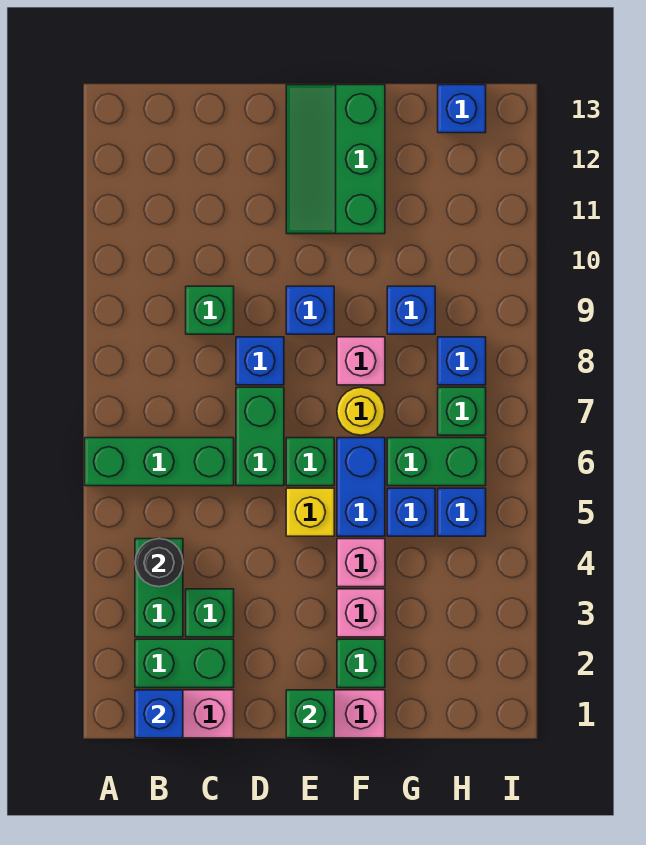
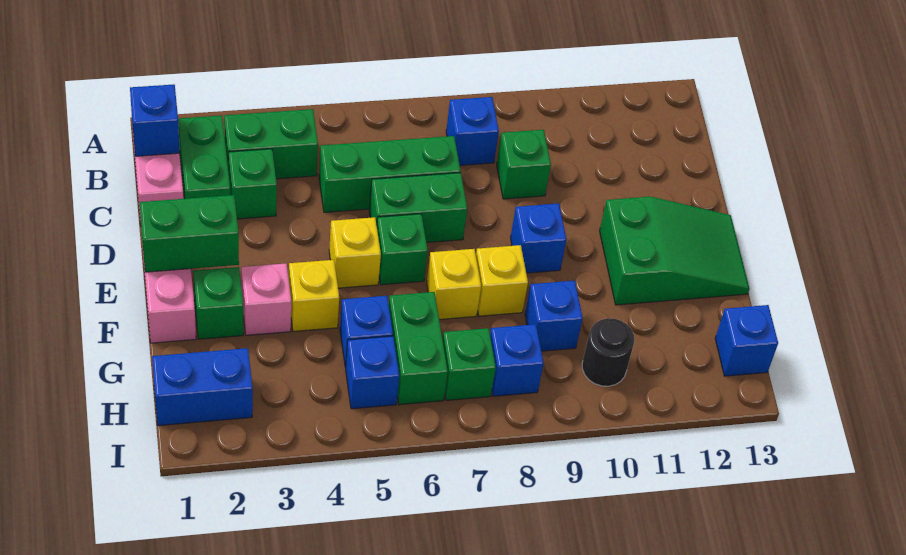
green 1x3 brick [85,438,234,486] -> green 1x3 brick turned to [319,136,461,212]
black 1x1 round brick [135,539,183,587] -> black 1x1 round brick moved to [582,318,634,386]
blue 1x1 brick [236,337,284,385] -> blue 1x1 brick moved to [446,97,499,165]
green 1x1 brick [286,690,334,738] -> green 1x2 brick [140,195,239,272]
green 2x3 slope [286,85,385,234] -> green 2x3 slope turned to [600,197,749,305]
pink 1x1 brick [337,539,385,587] -> yellow 1x1 brick [289,260,339,331]
blue 1x2 brick [337,438,385,536] -> blue 1x2 brick moved to [152,348,253,426]
yellow 1x1 round brick [337,387,385,435] -> yellow 1x1 brick [427,249,481,319]
pink 1x1 brick [337,337,385,385] -> yellow 1x1 brick [476,245,528,316]

